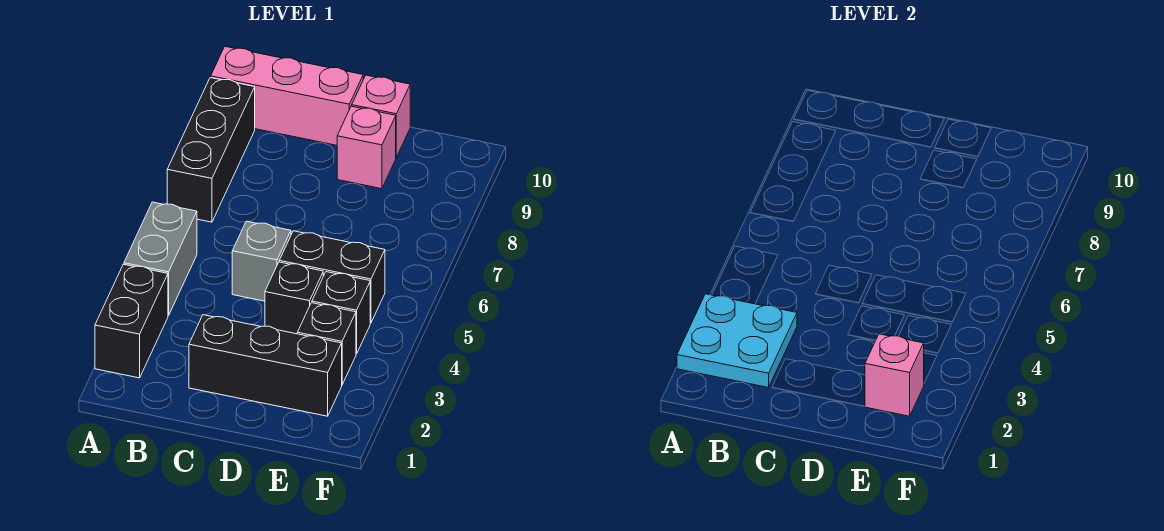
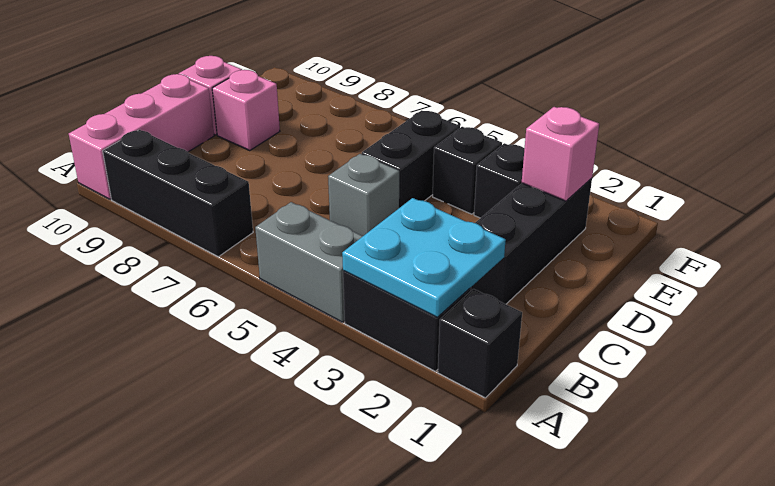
black 1x1 brick [265,262,323,334] -> black 1x1 brick moved to [438,289,522,398]

